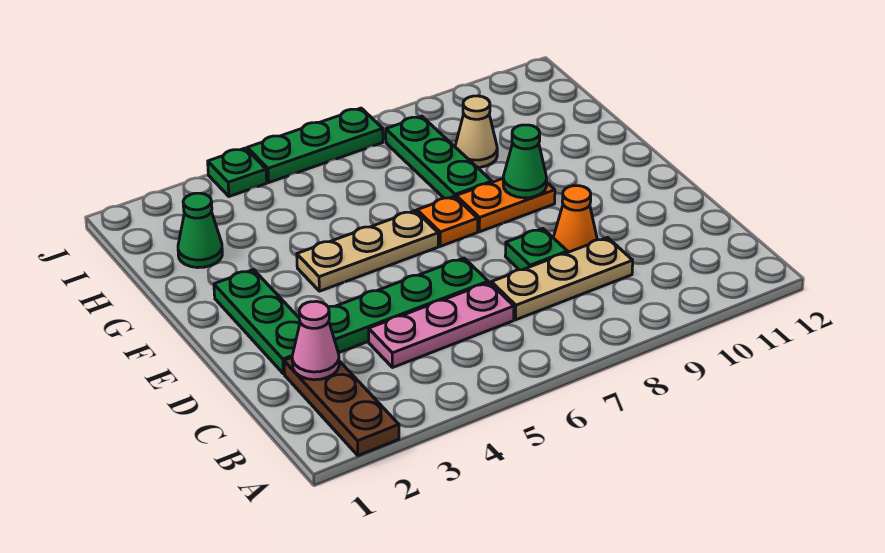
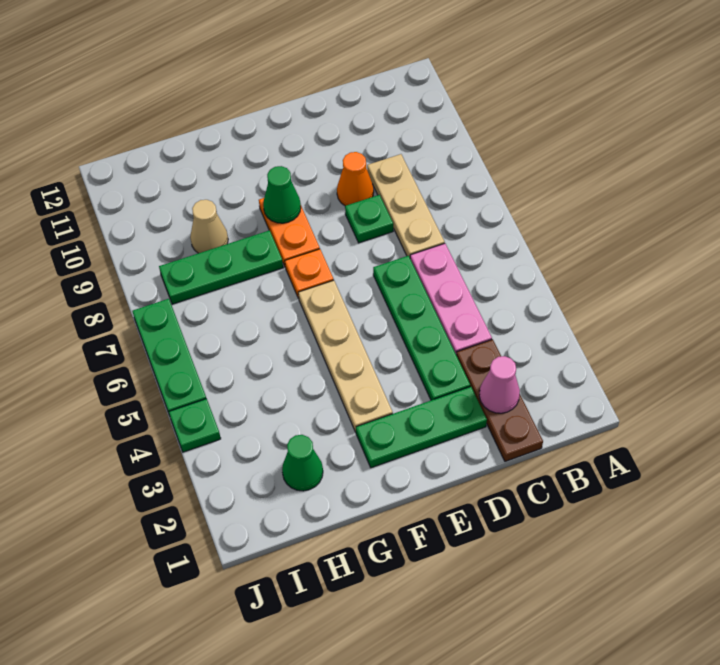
brown 1x3 plate [284,358,399,456] -> brown 1x3 plate turned to [456,339,543,461]
tan 1x3 plate [297,211,438,291] -> tan 1x4 plate [298,280,393,432]

